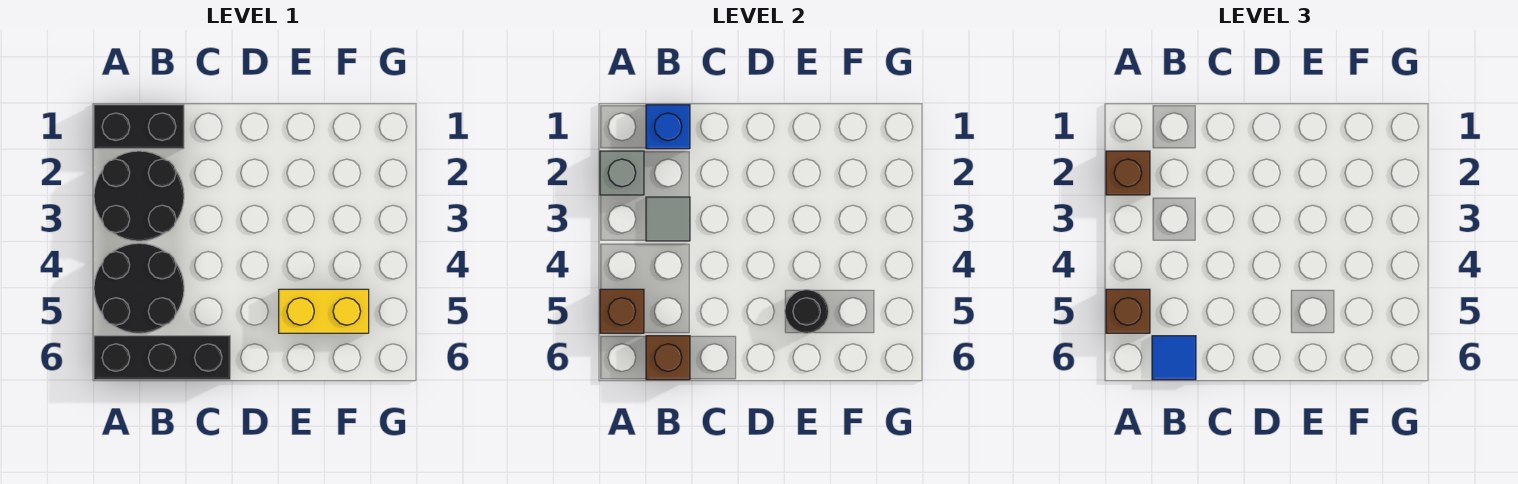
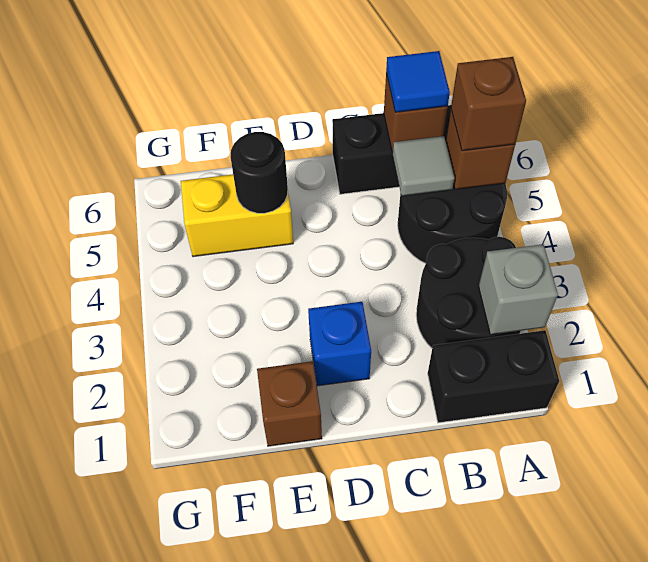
brown 1x1 brick [1106,151,1150,195] -> brown 1x1 brick moved to [257,361,322,446]
blue 1x1 brick [646,105,690,149] -> blue 1x1 brick moved to [308,302,371,386]
grey 1x1 tile [646,197,690,241] -> grey 1x1 tile moved to [392,136,454,196]

